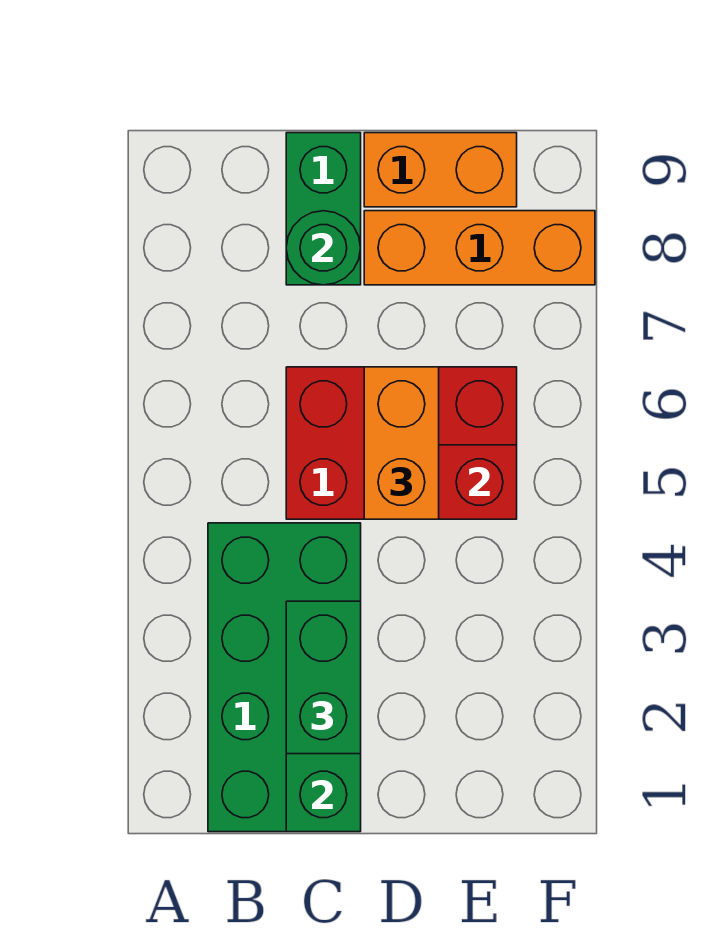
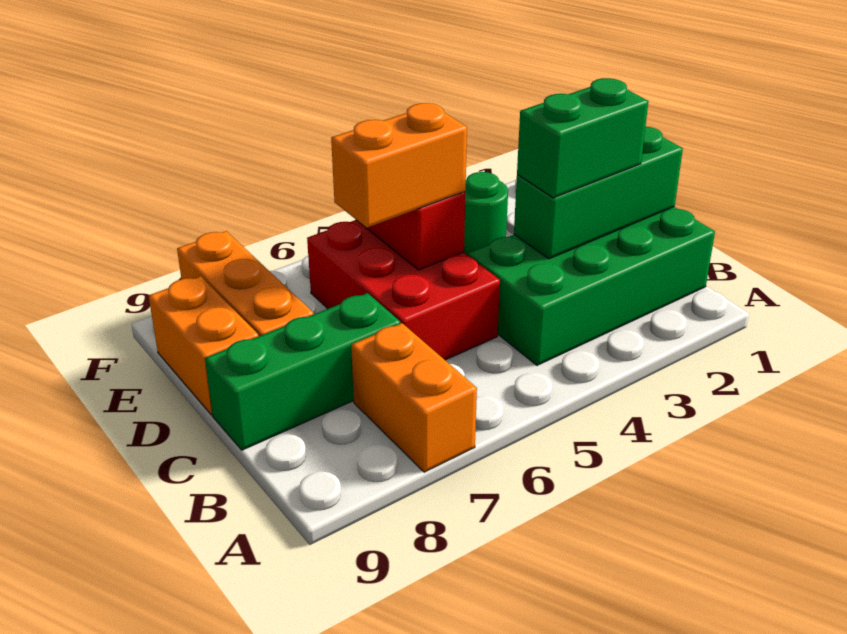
none -> orange 1x2 brick [351,323,477,472]
green 1x2 brick [286,133,361,285] -> green 1x3 brick [205,293,400,450]
green 1x1 round brick [286,211,361,285] -> green 1x1 round brick moved to [464,172,508,255]

